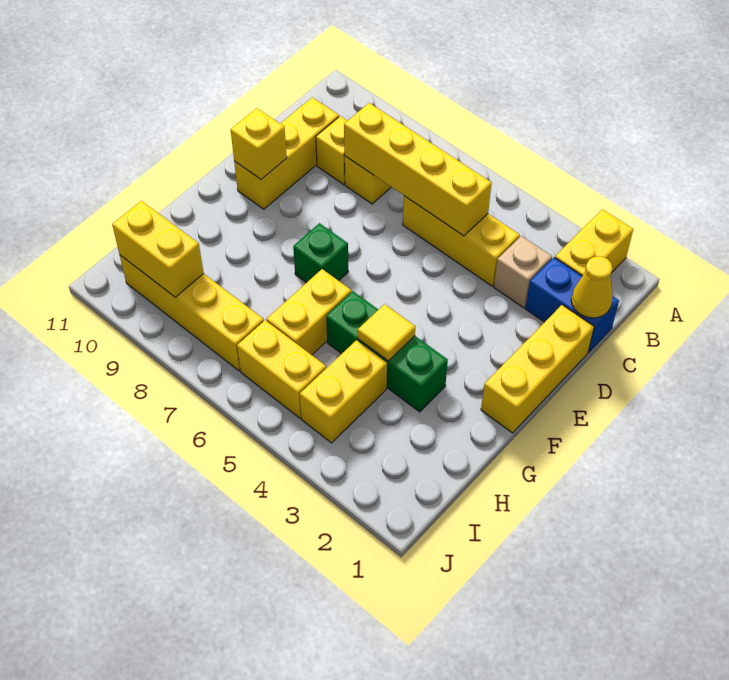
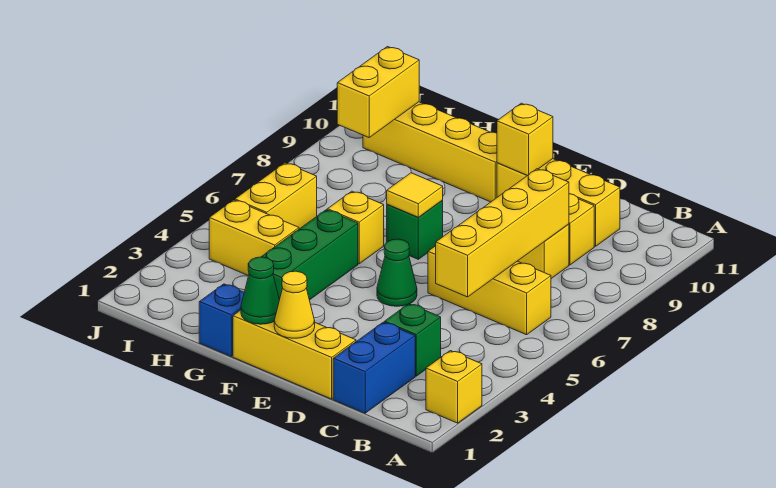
yellow 1x2 brick [555,209,633,276] -> yellow 1x1 brick [426,351,482,423]
yellow 1x1 cone [571,256,613,318] -> yellow 1x1 cone moved to [274,271,315,338]
tan 1x1 brick [494,236,552,308] -> green 1x1 brick [385,304,441,376]
yellow 1x3 brick [403,196,520,286] -> yellow 1x3 brick turned to [428,246,551,335]
none -> green 1x1 cone [377,239,417,306]
none -> green 1x1 cone [241,257,279,324]
none -> blue 1x1 brick [199,284,244,356]
yellow 1x1 tile [358,304,415,361] -> yellow 1x1 tile moved to [387,173,443,217]
yellow 1x2 brick [267,269,351,355] -> yellow 1x1 brick [327,191,384,264]
yellow 1x4 brick [120,255,264,371] -> yellow 1x4 brick turned to [363,102,497,202]

